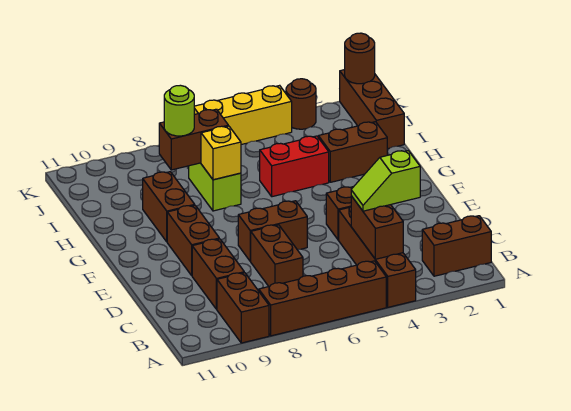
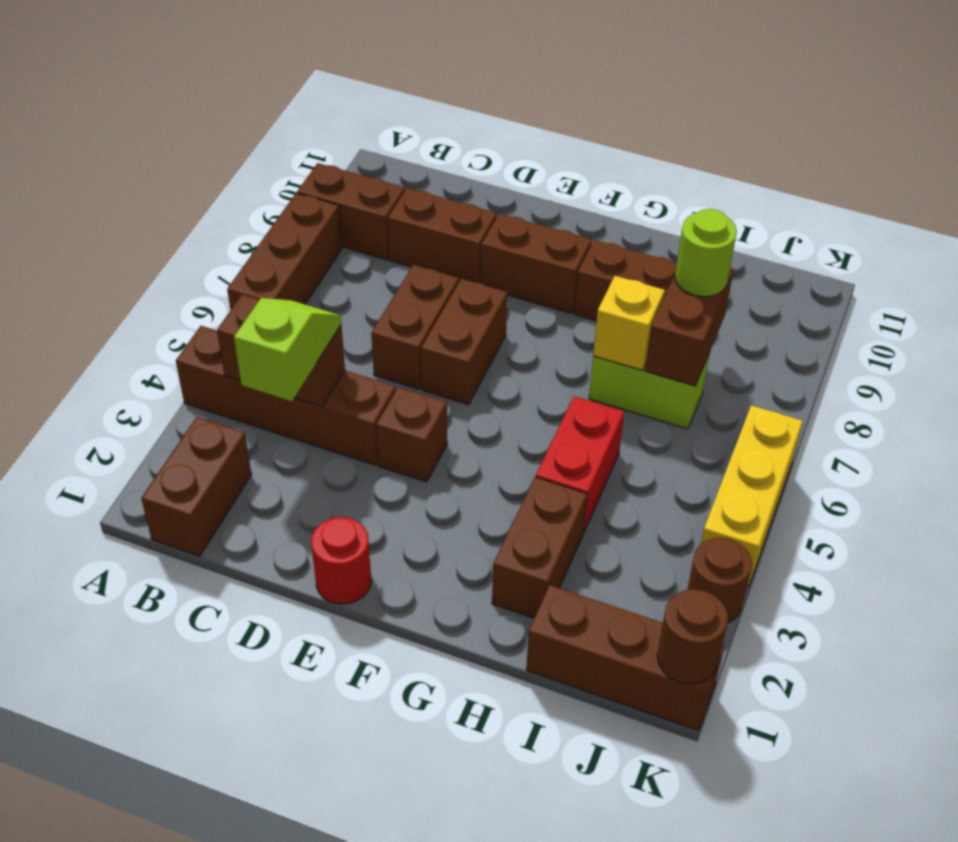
brown 1x4 brick [259,261,386,336] -> brown 1x3 brick [227,193,342,310]
brown 1x2 brick [251,225,303,287] -> brown 1x2 brick turned to [371,265,459,390]
none -> red 1x1 round brick [311,517,371,604]

